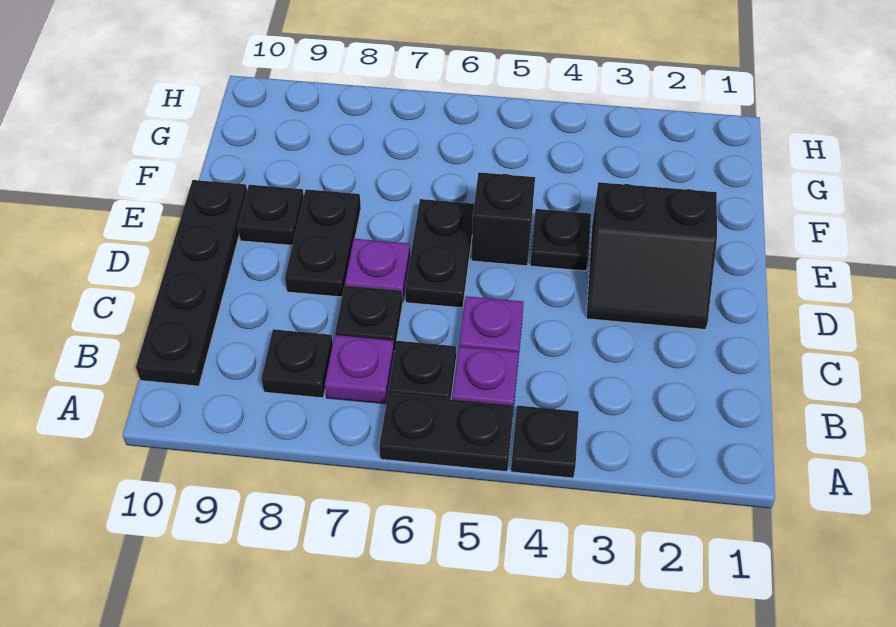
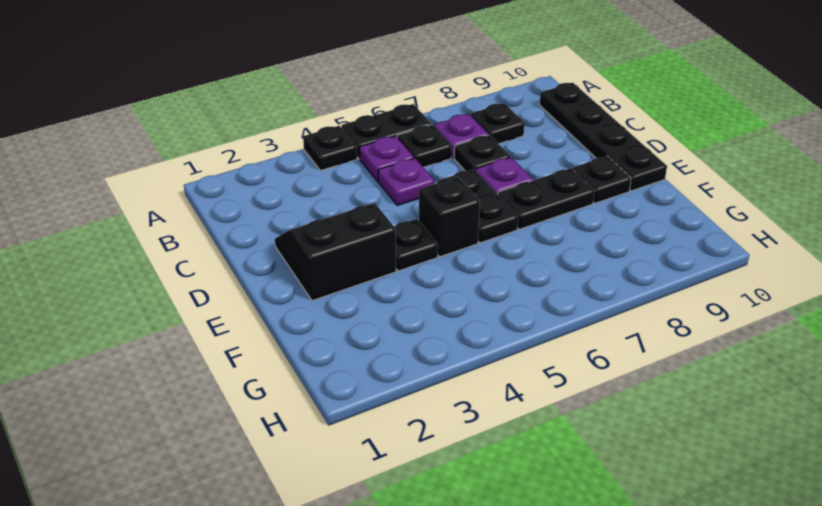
black 1x2 plate [285,189,361,297] -> black 1x2 plate turned to [498,168,594,229]

